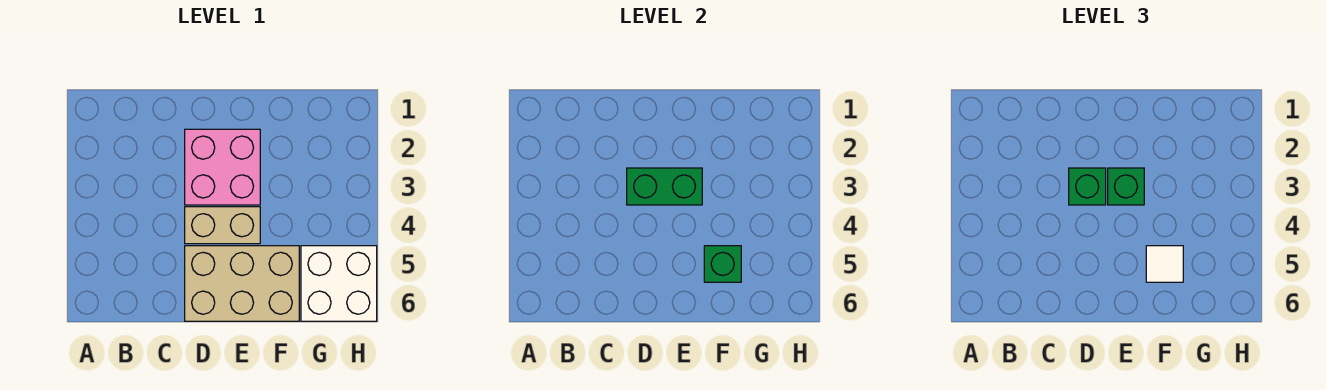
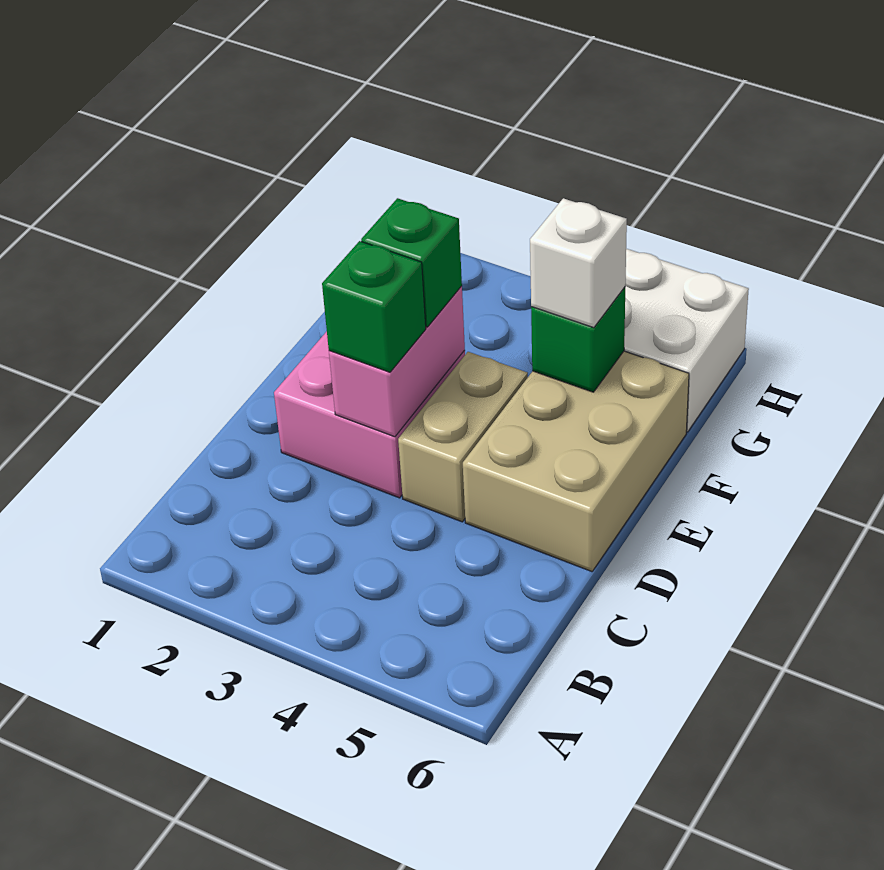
green 1x2 brick [627,168,702,205] -> pink 1x2 brick [329,286,465,437]
white 1x1 tile [1146,246,1183,282] -> white 1x1 brick [530,198,627,328]

